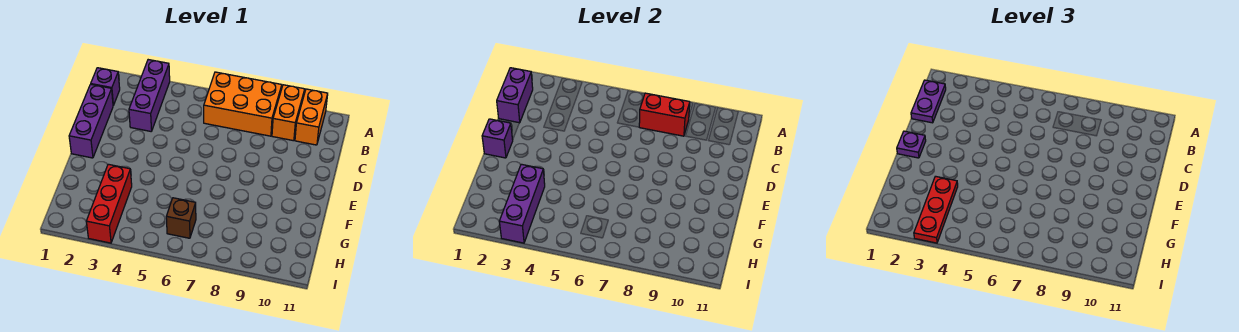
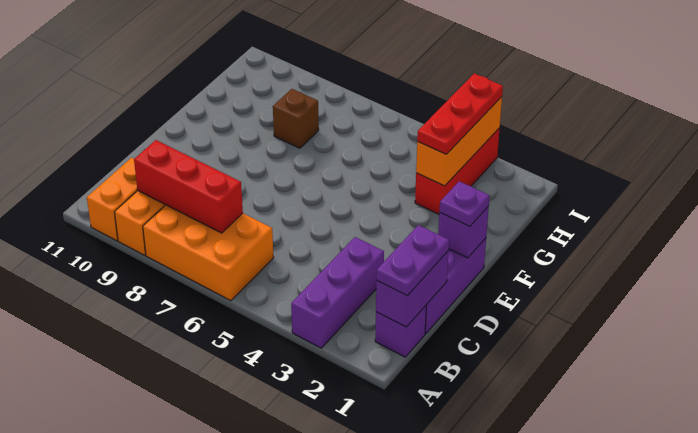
red 1x2 brick [639,93,690,136] -> red 1x3 brick [134,140,243,233]
purple 1x3 brick [499,164,545,243] -> orange 1x3 brick [416,97,502,186]
brown 1x1 brick [166,198,196,238] -> brown 1x1 brick moved to [273,89,319,148]

